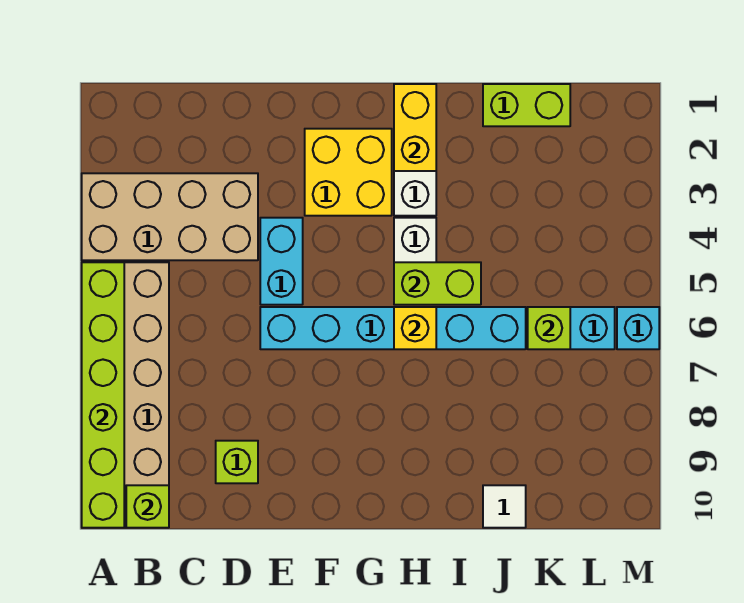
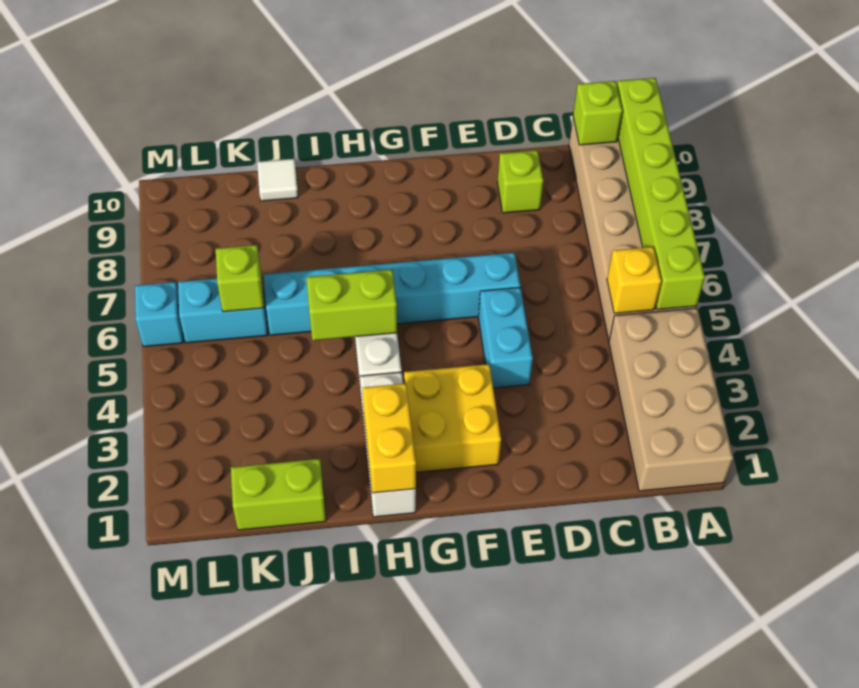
tan 2x4 brick [82,173,258,260] -> tan 2x4 brick turned to [609,308,733,491]
yellow 1x1 brick [394,307,436,349] -> yellow 1x1 brick moved to [607,247,661,313]

